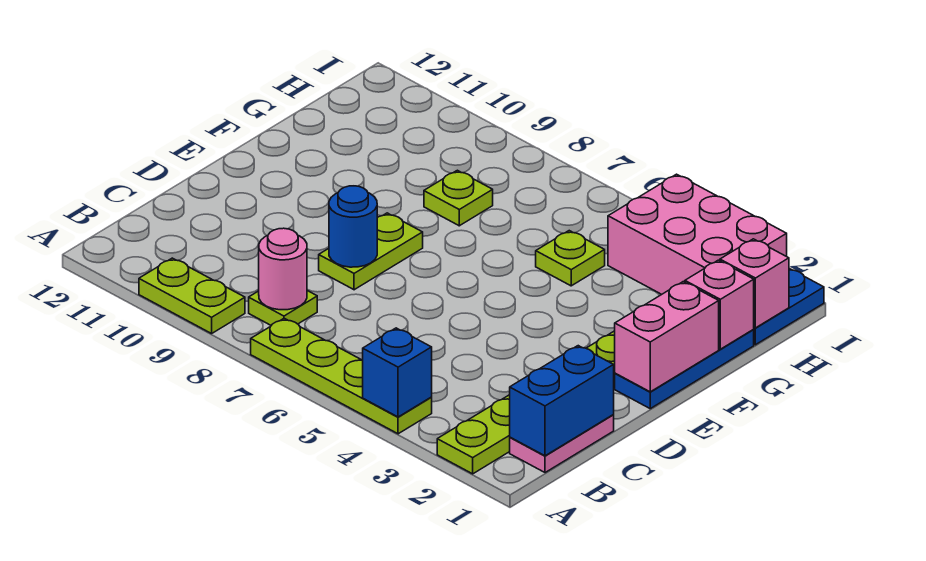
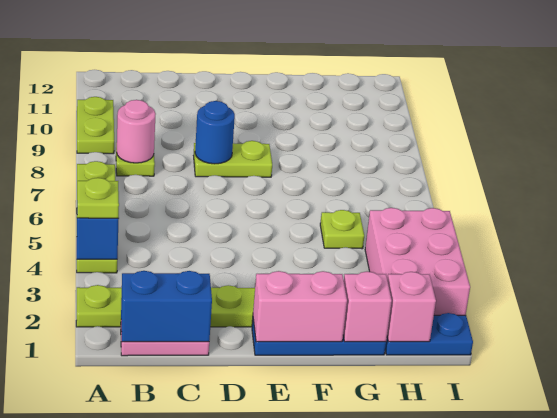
lime 1x1 plate [424,170,493,226] -> lime 1x1 plate moved to [77,178,119,218]

